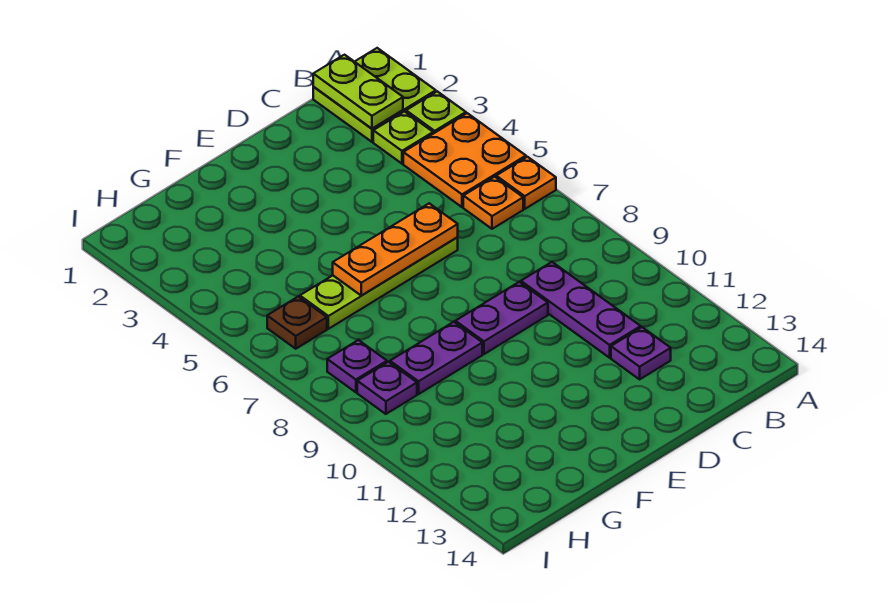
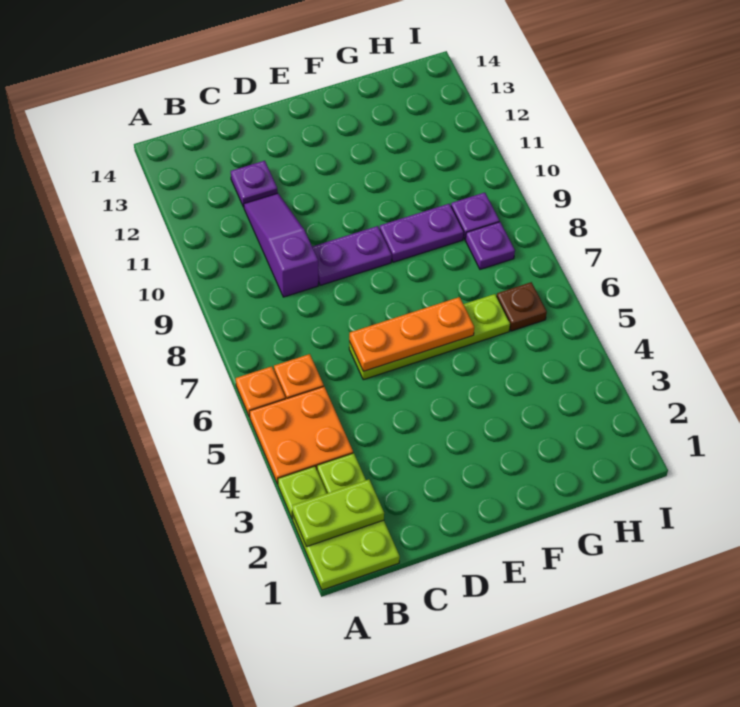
lime 1x2 plate [313,55,403,129] -> lime 1x2 plate turned to [292,479,384,546]
purple 1x3 plate [521,262,641,358] -> purple 1x3 slope [244,193,318,297]

